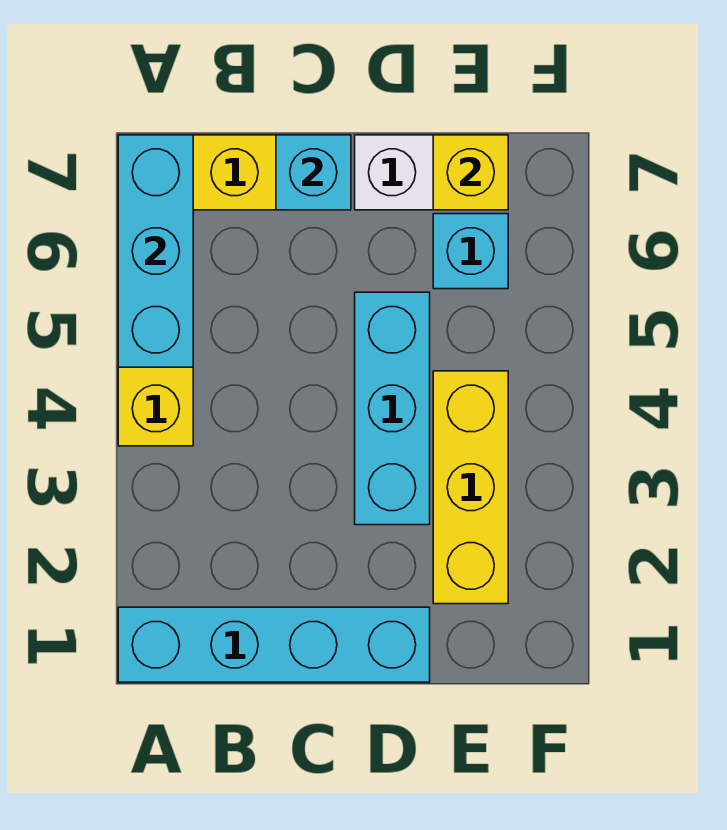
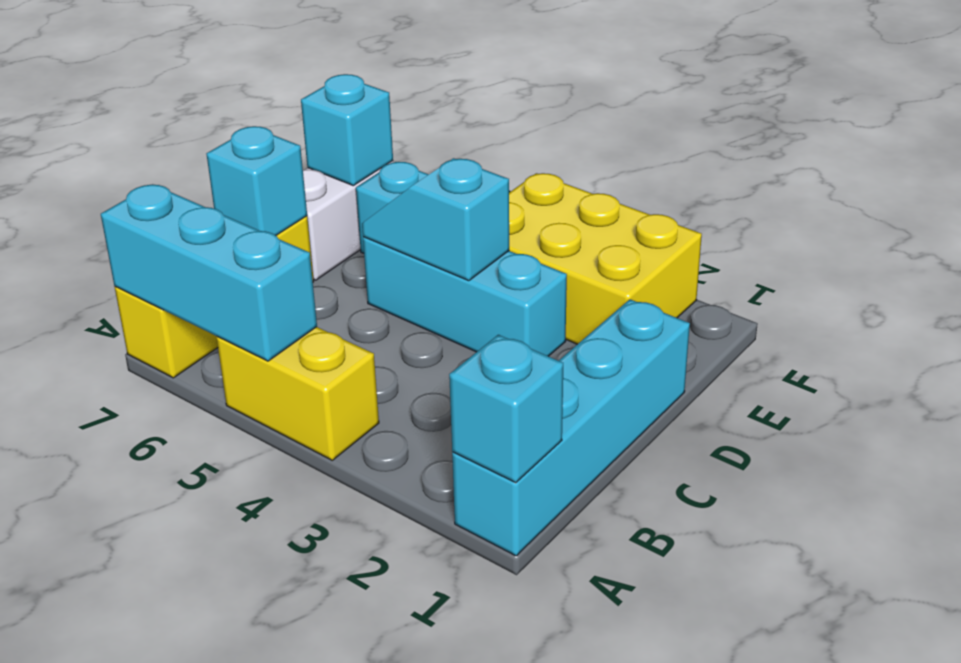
none -> cyan 1x1 brick [449,335,563,483]
none -> cyan 1x2 slope [362,158,509,281]
yellow 1x3 brick [433,371,508,604] -> yellow 2x3 brick [509,173,702,344]
yellow 1x1 brick [433,135,508,210] -> cyan 1x1 brick [301,74,393,186]

